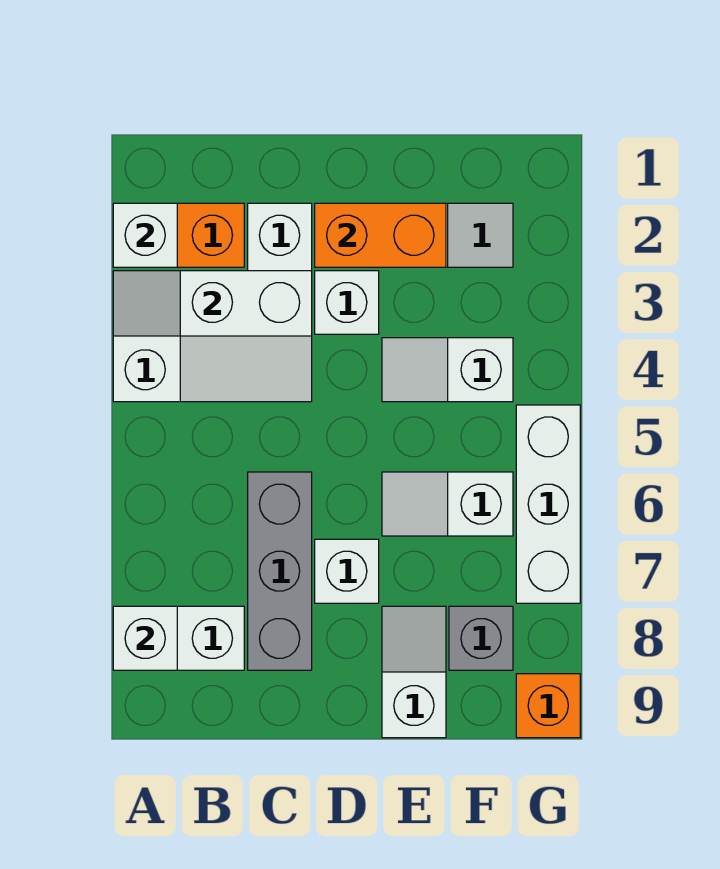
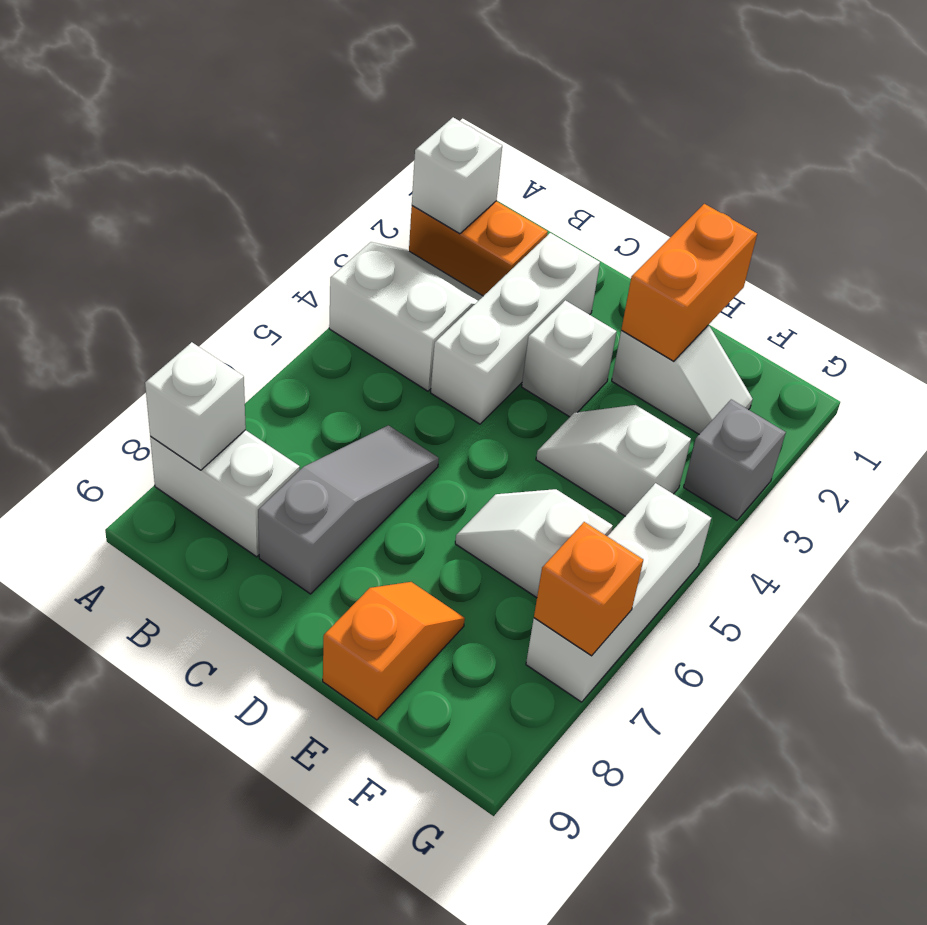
white 2x2 slope [180,271,312,402] -> none
grey 1x3 brick [248,472,312,670] -> grey 1x3 slope [258,425,439,594]
orange 1x2 brick [315,203,446,267] -> orange 1x2 brick turned to [621,204,757,361]
white 1x1 brick [315,539,379,603] -> none
white 1x2 slope [382,606,446,738] -> orange 1x2 slope [323,582,465,720]
grey 1x1 brick [449,606,513,670] -> grey 1x1 brick moved to [684,400,786,520]
orange 1x1 brick [516,674,580,738] -> orange 1x1 brick moved to [534,522,643,656]

